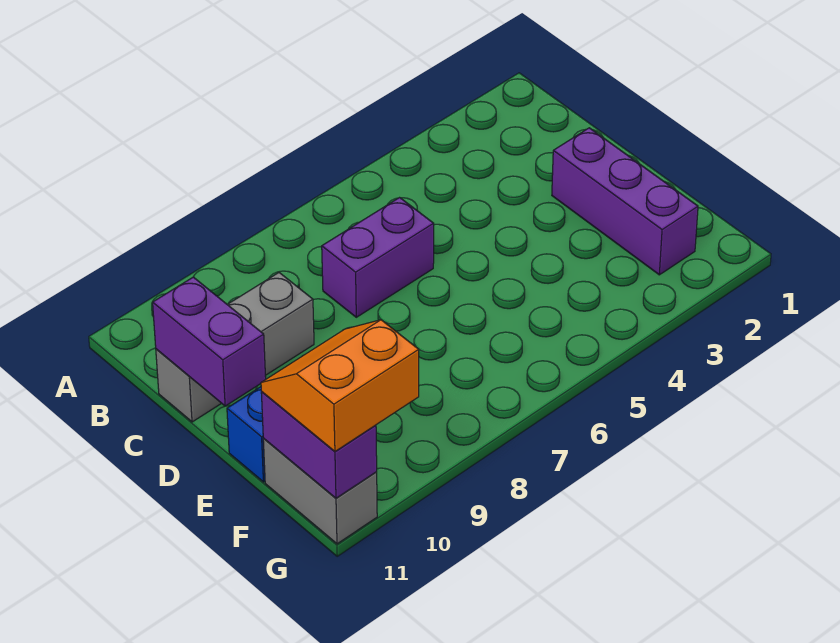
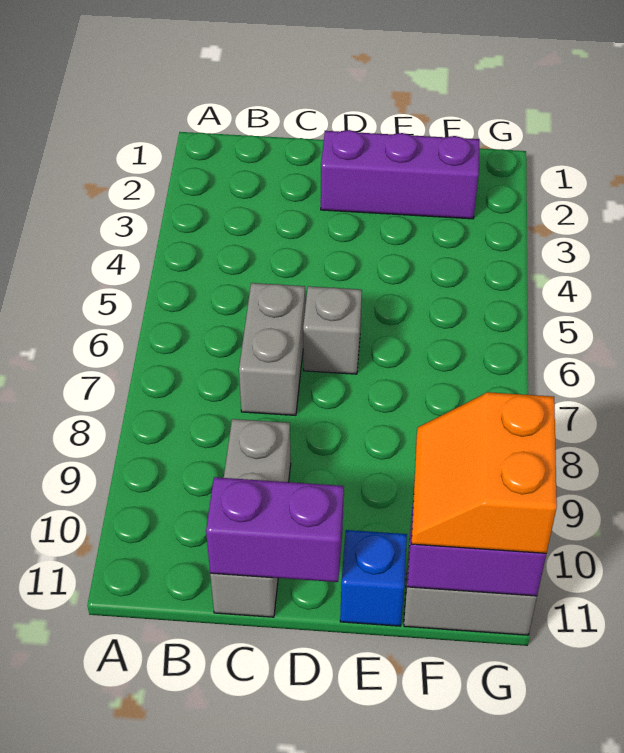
purple 1x2 brick [322,198,434,317] -> grey 1x2 brick [239,283,305,415]
none -> grey 1x1 brick [303,286,362,374]

